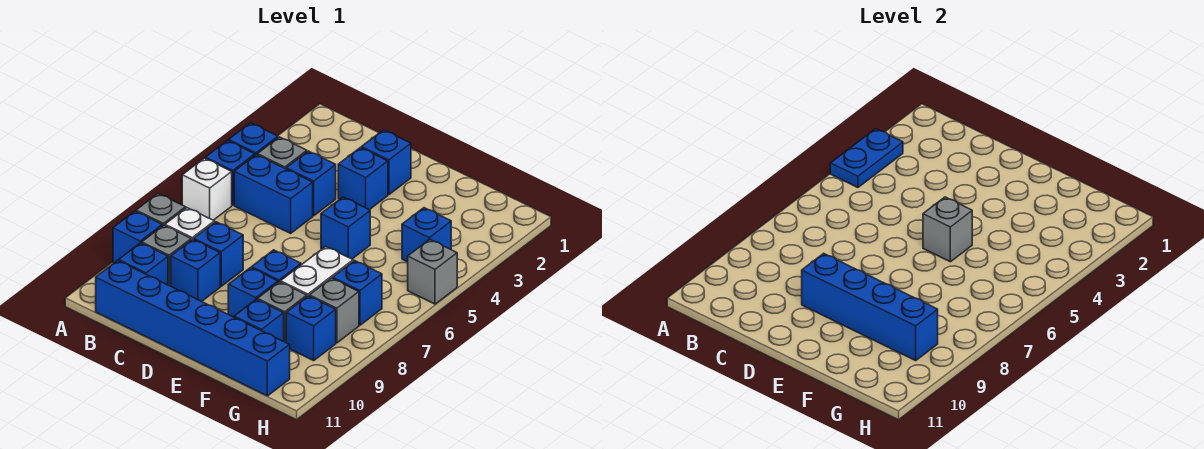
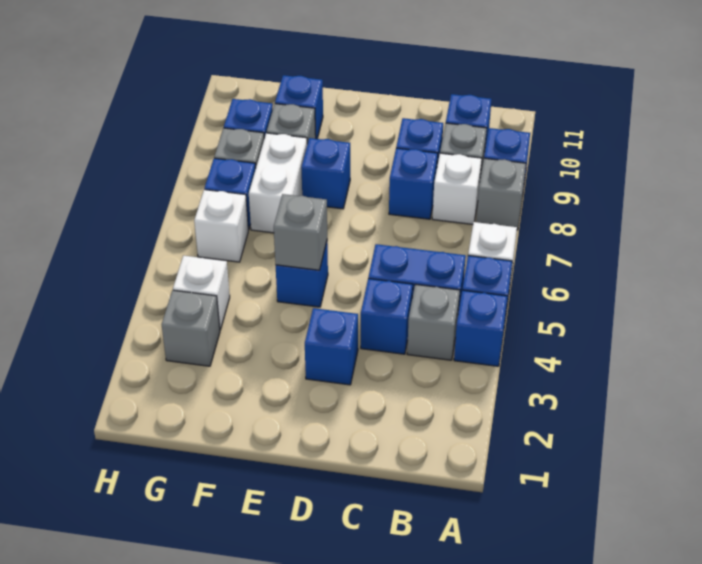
blue 1x2 plate [830,129,903,188] -> none
blue 1x6 brick [96,261,290,396] -> none
blue 1x1 brick [361,130,411,195] -> none
blue 1x4 brick [802,253,938,361] -> none
blue 1x1 brick [228,268,278,317] -> none
blue 1x1 brick [402,208,451,262] -> white 1x1 brick [173,256,230,330]
none -> white 1x1 brick [194,190,248,262]
grey 1x1 brick [408,239,457,304] -> grey 1x1 brick moved to [162,290,220,366]

